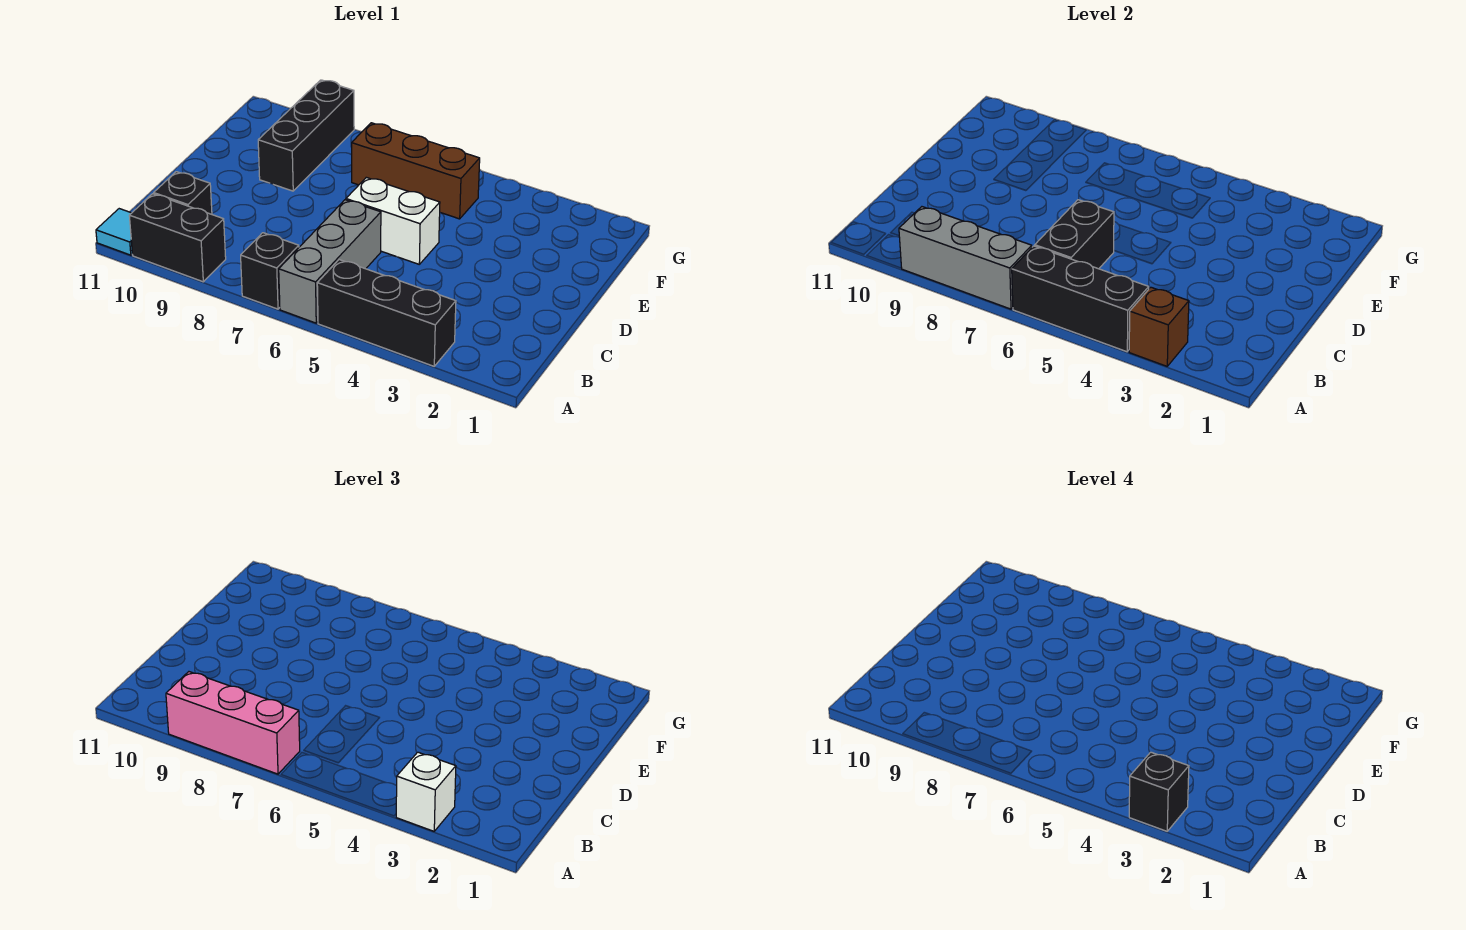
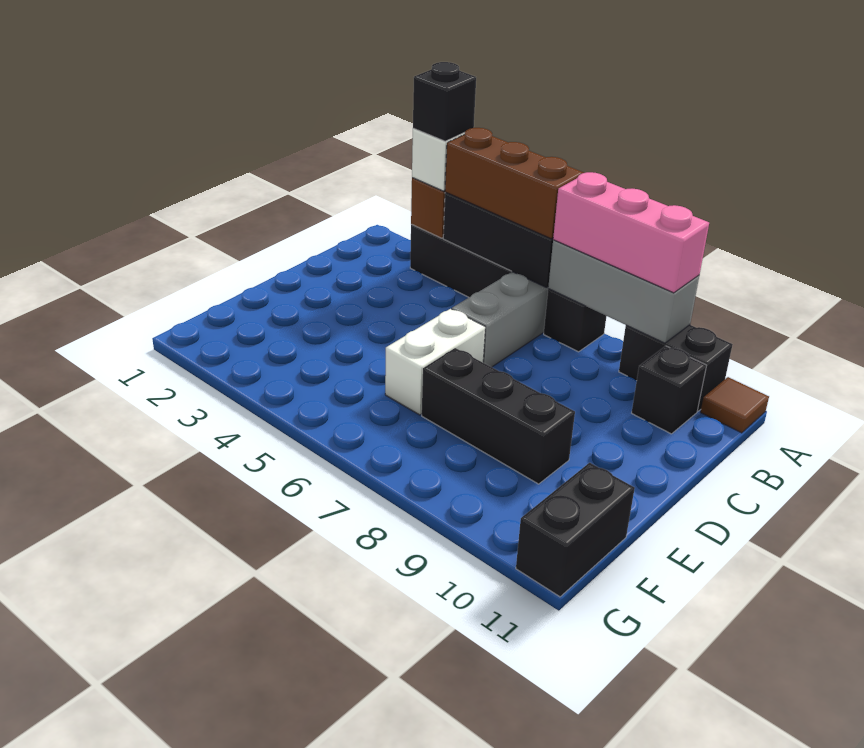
cyan 1x1 tile [96,209,132,255] -> brown 1x1 tile [701,377,769,433]
black 1x2 brick [1035,200,1114,269] -> black 1x2 brick moved to [516,463,635,597]
white 1x2 brick [346,177,440,264] -> white 1x2 brick turned to [385,309,485,415]
black 1x3 brick [258,80,354,191] -> black 1x3 brick turned to [422,348,575,484]
brown 1x3 brick [352,123,480,219] -> brown 1x3 brick moved to [445,128,584,239]

